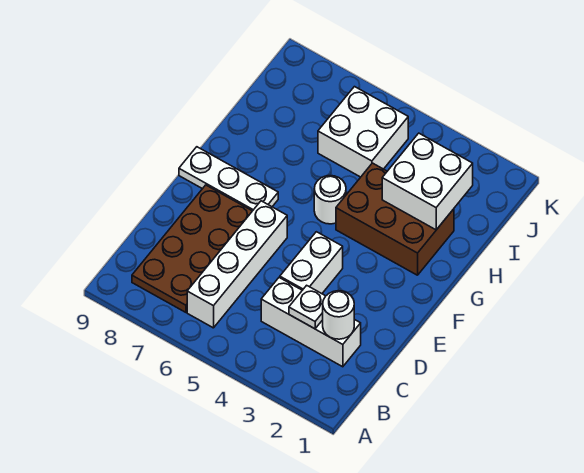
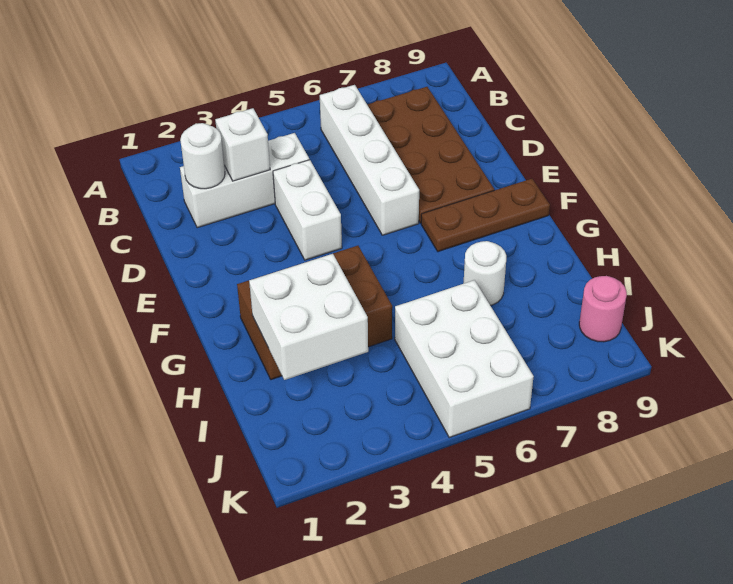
white 1x1 plate [289,285,325,329] -> white 1x1 brick [215,108,270,181]
white 1x3 plate [179,147,278,211] -> brown 1x3 plate [421,179,550,252]
white 1x1 round brick [314,176,346,224] -> white 1x1 round brick moved to [463,241,506,305]
white 2x2 brick [318,87,408,177] -> white 2x3 brick [395,280,534,438]
none -> pink 1x1 round brick [579,276,627,342]

